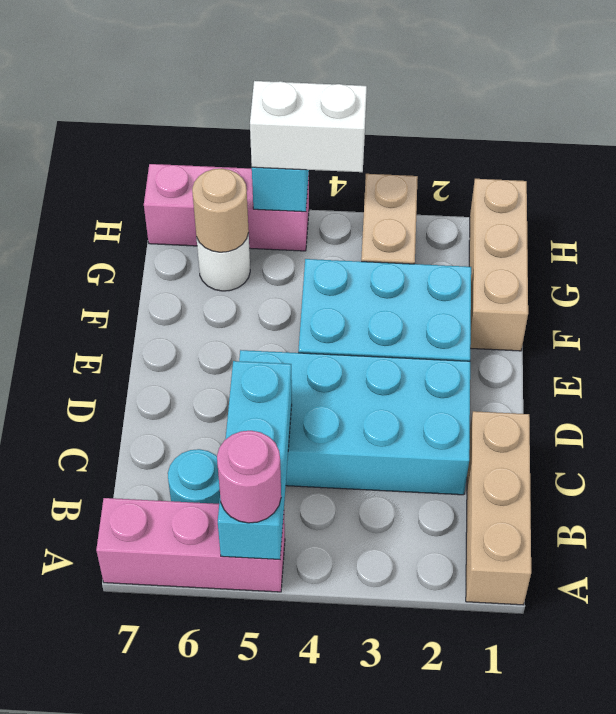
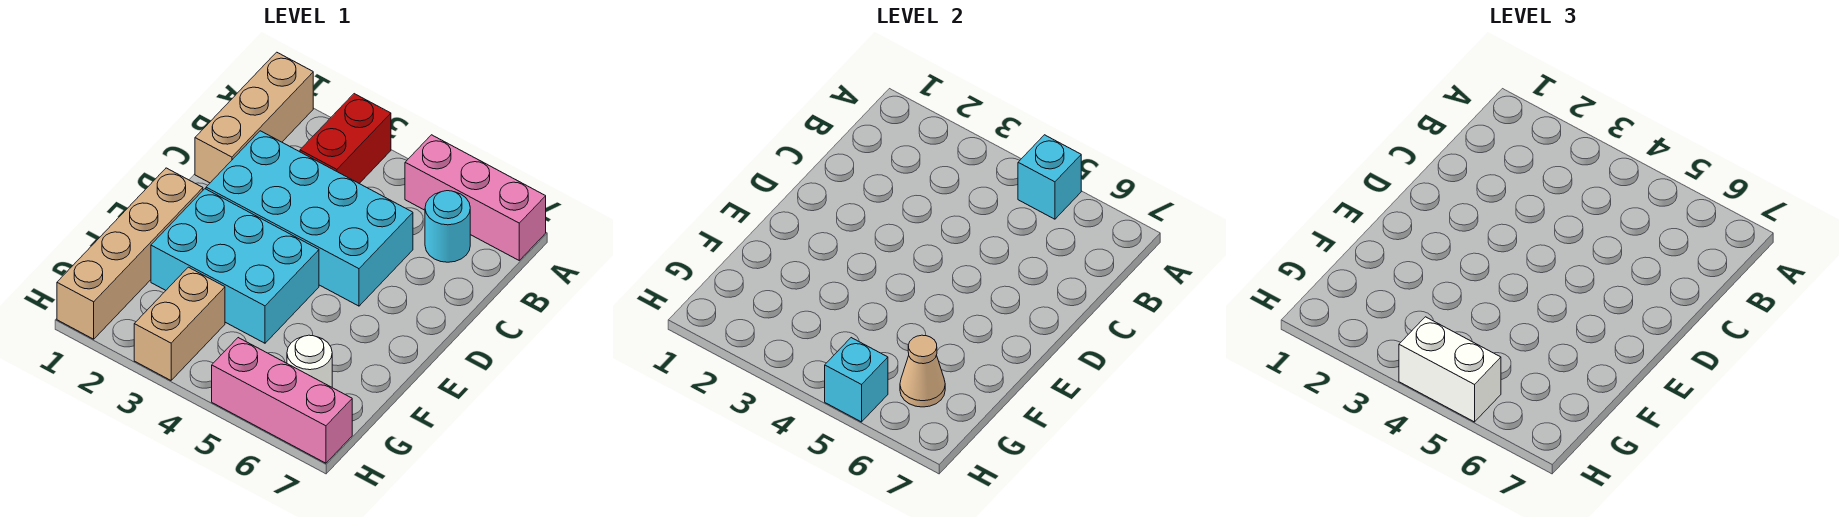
none -> red 1x2 brick [300,94,391,183]
cyan 1x3 brick [218,361,292,559] -> cyan 1x1 brick [1018,135,1081,219]
pink 1x1 round brick [217,431,281,523] -> none
tan 1x3 brick [469,179,528,351] -> tan 1x4 brick [57,168,203,339]
tan 1x1 round brick [192,169,249,252] -> tan 1x1 cone [900,335,945,407]

